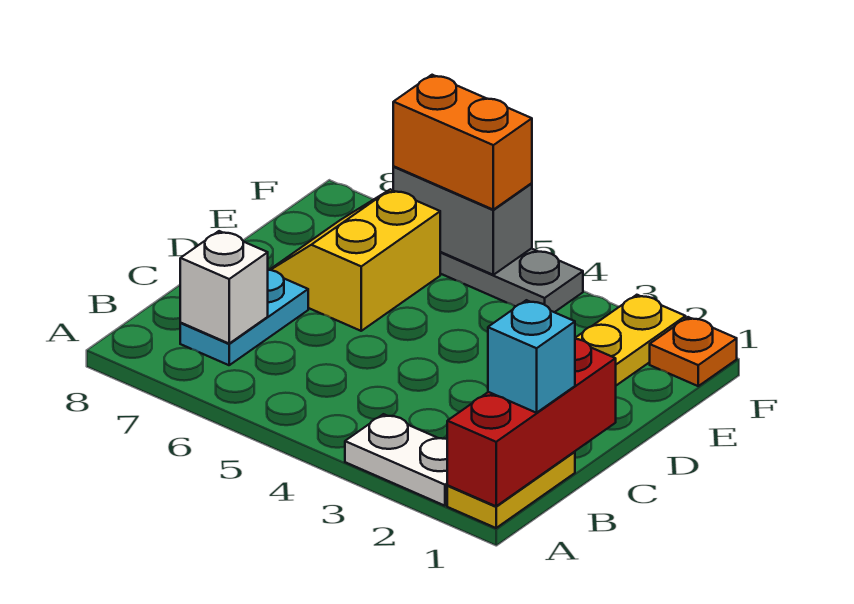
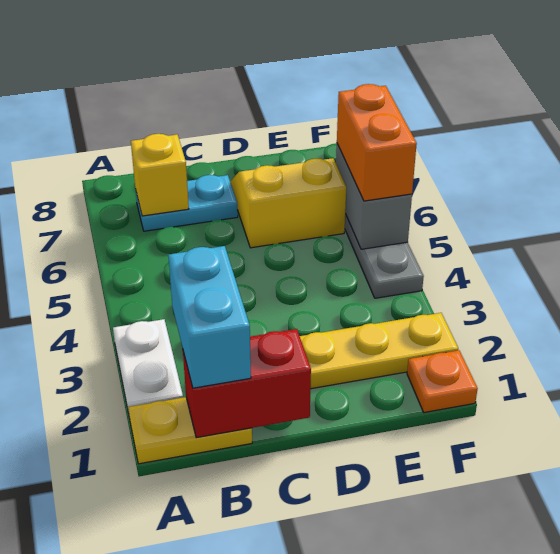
red 1x3 brick [447,339,616,506] -> red 1x2 brick [183,329,311,438]
cyan 1x1 brick [488,300,575,413] -> cyan 1x2 brick [168,246,251,388]
white 1x1 brick [180,231,268,343] -> yellow 1x1 brick [131,134,189,216]

